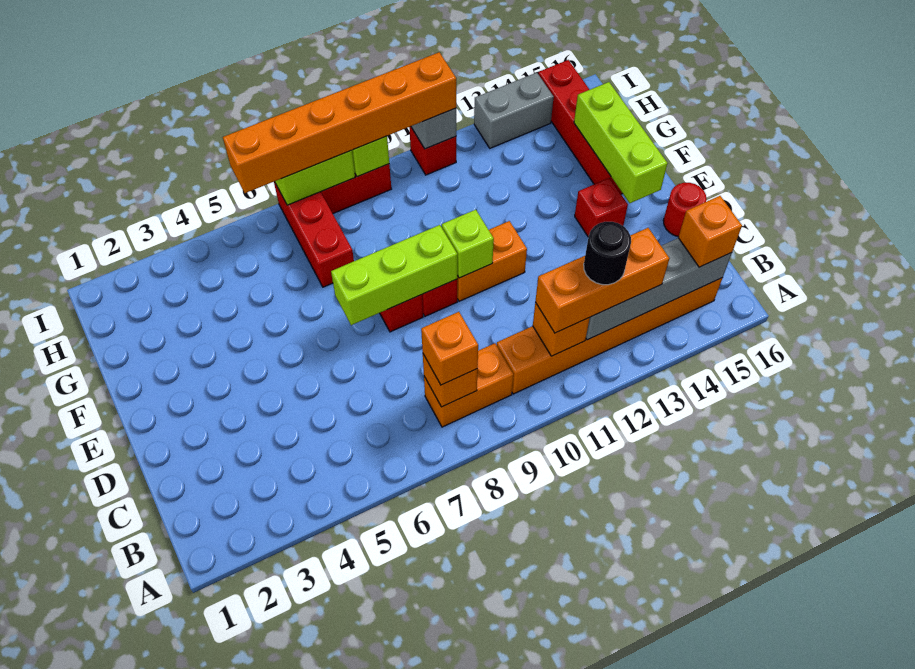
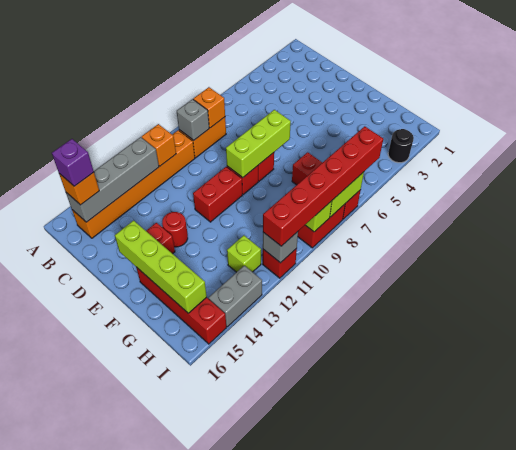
orange 1x1 brick [421,312,478,385] -> none
none -> grey 1x1 brick [177,99,209,140]
orange 1x3 brick [535,228,669,333] -> none
black 1x1 round brick [584,222,631,285] -> black 1x1 round brick moved to [388,129,414,163]
none -> purple 1x1 brick [52,139,94,186]
red 1x1 round brick [663,183,706,237] -> red 1x1 round brick moved to [162,212,188,247]
orange 1x2 brick [457,221,527,301] -> red 1x2 brick [193,167,242,222]
lime 1x1 brick [442,210,494,278] -> lime 1x1 brick moved to [227,235,261,272]
lime 1x3 brick [574,82,668,203] -> lime 1x4 brick [115,220,207,313]
orange 1x6 brick [223,52,456,193] -> red 1x6 brick [263,126,383,246]

